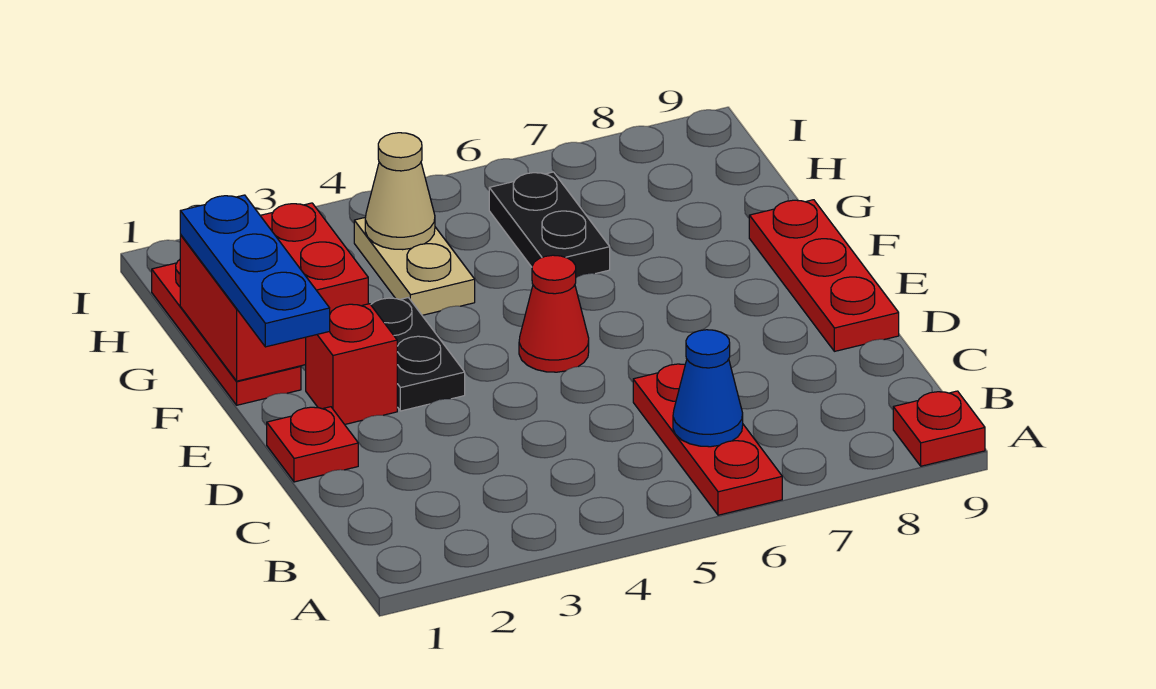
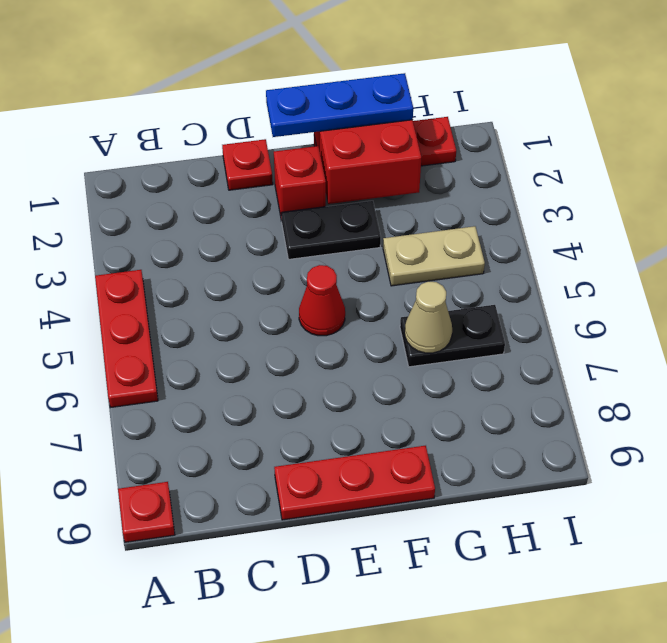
red 1x3 plate [633,364,782,515] -> red 1x3 plate turned to [95,270,158,407]
blue 1x1 cone [673,330,743,447] -> none
tan 1x1 cone [365,133,435,250] -> tan 1x1 cone moved to [405,281,452,353]

